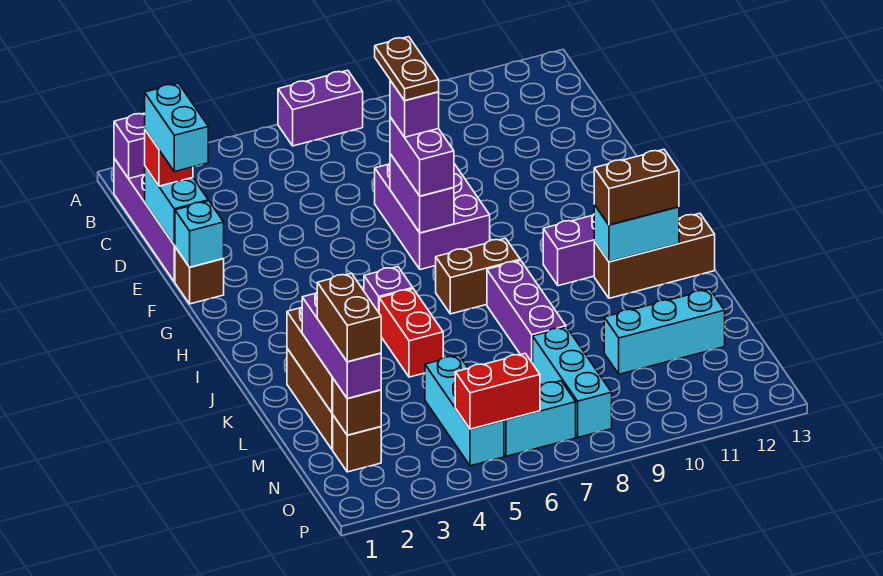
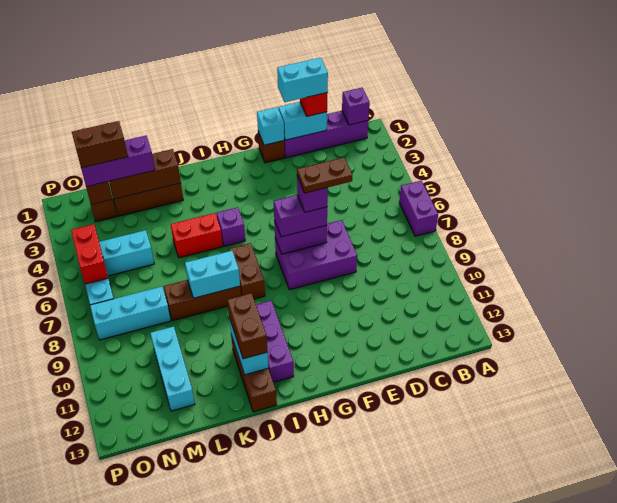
purple 1x3 brick [487,260,566,363] -> brown 1x3 brick [164,280,241,321]
none -> cyan 1x2 brick [185,251,240,298]

